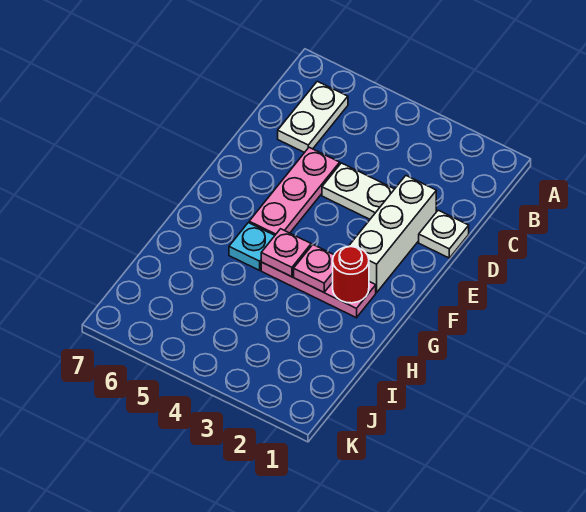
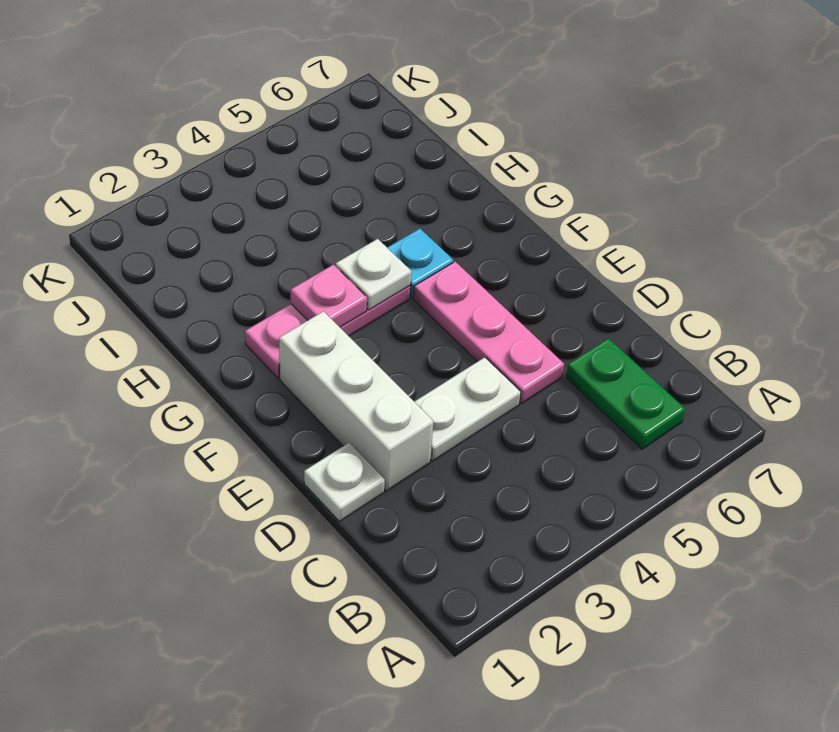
white 1x2 plate [278,81,348,153] -> green 1x2 plate [566,338,685,449]
red 1x1 round brick [333,246,369,303] -> none
pink 1x1 plate [261,229,311,277] -> white 1x1 plate [336,239,411,310]

